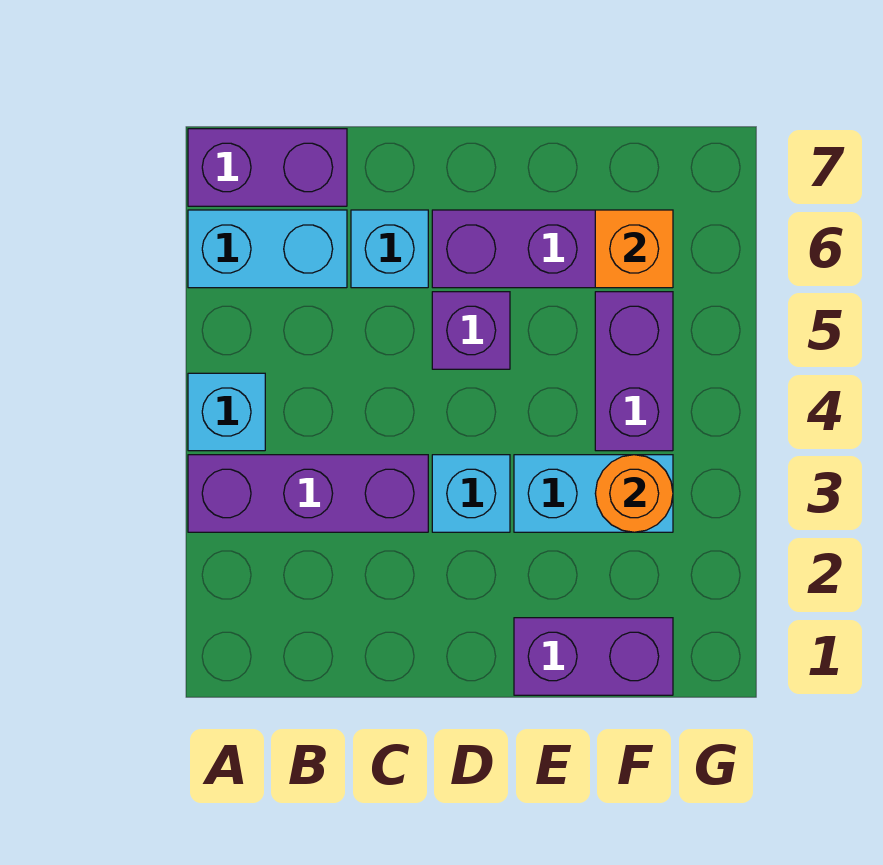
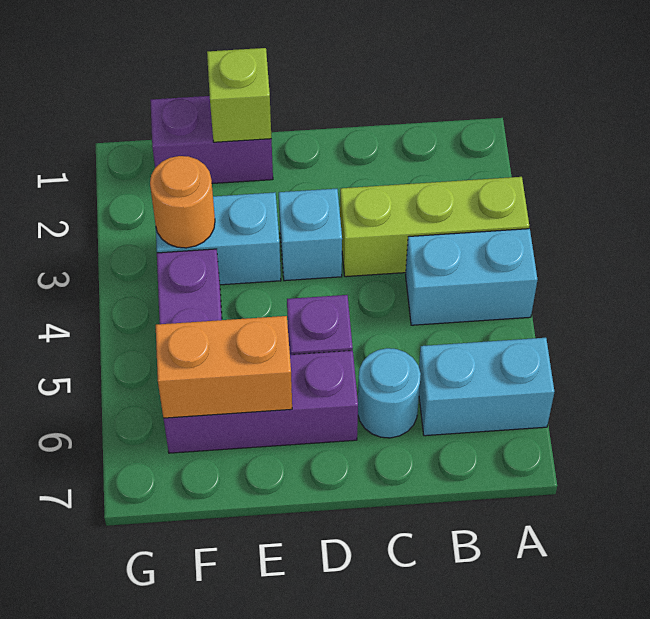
purple 1x3 brick [188,455,428,532] -> lime 1x3 brick [340,177,529,277]
cyan 1x1 brick [188,373,265,451] -> cyan 1x2 brick [406,229,538,325]
purple 1x2 brick [188,129,347,206] -> none
cyan 1x1 brick [351,210,428,288] -> cyan 1x1 round brick [358,348,421,438]
none -> lime 1x1 brick [207,48,271,142]
orange 1x1 brick [595,210,673,288] -> orange 1x2 brick [156,316,292,418]

